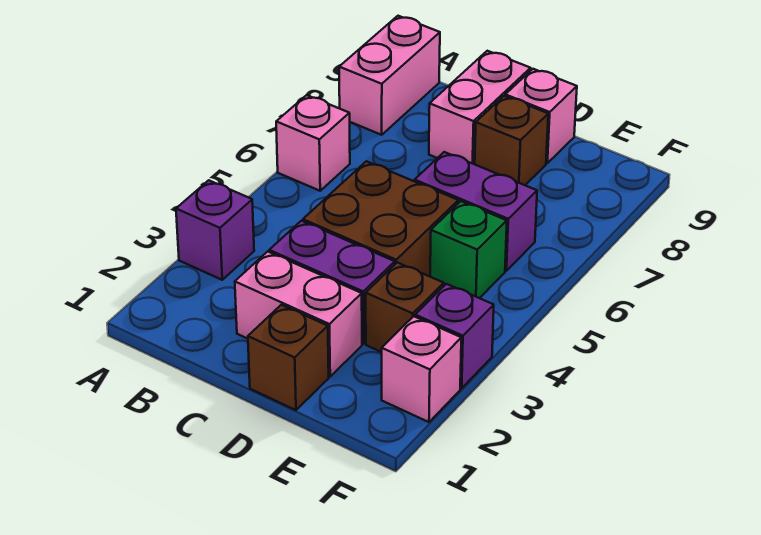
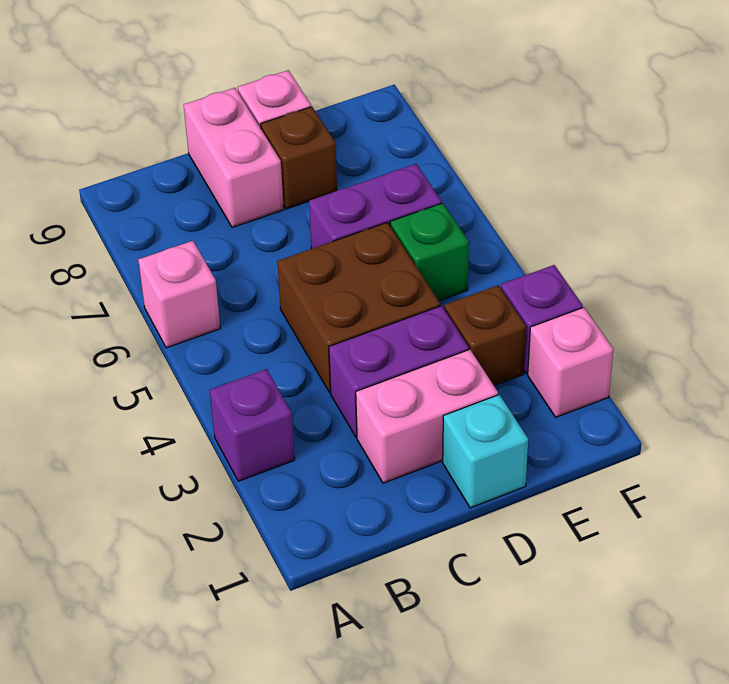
pink 1x2 brick [339,16,440,135] -> none
brown 1x1 brick [248,305,329,410] -> cyan 1x1 brick [443,395,528,508]

